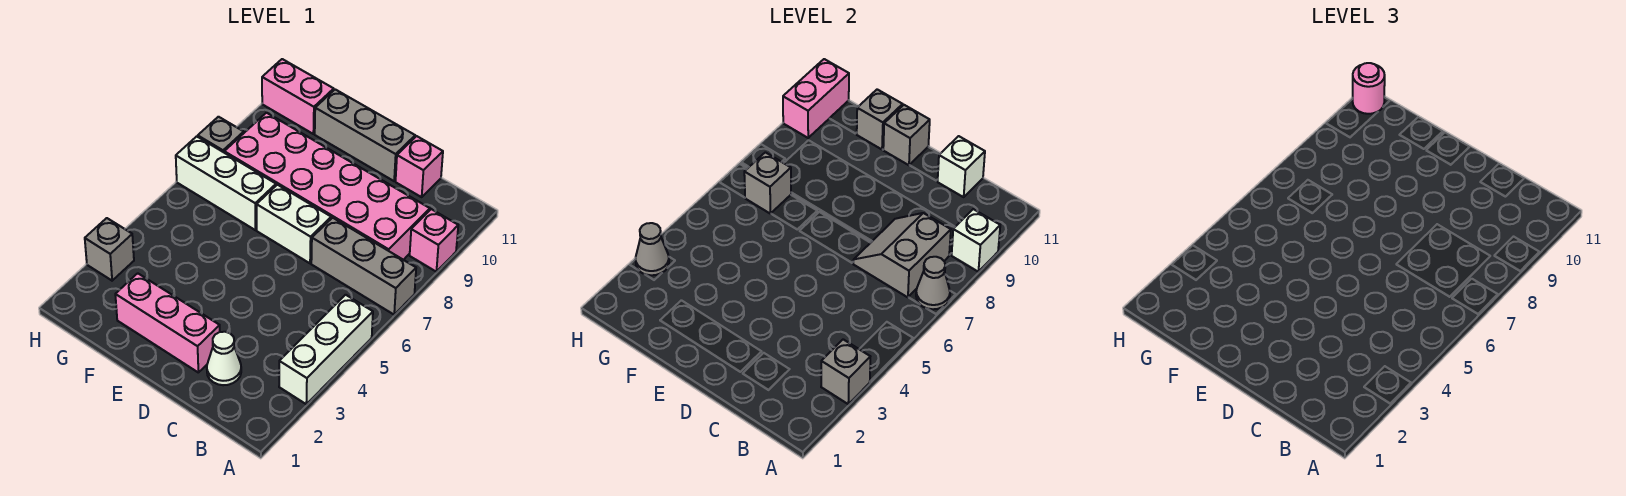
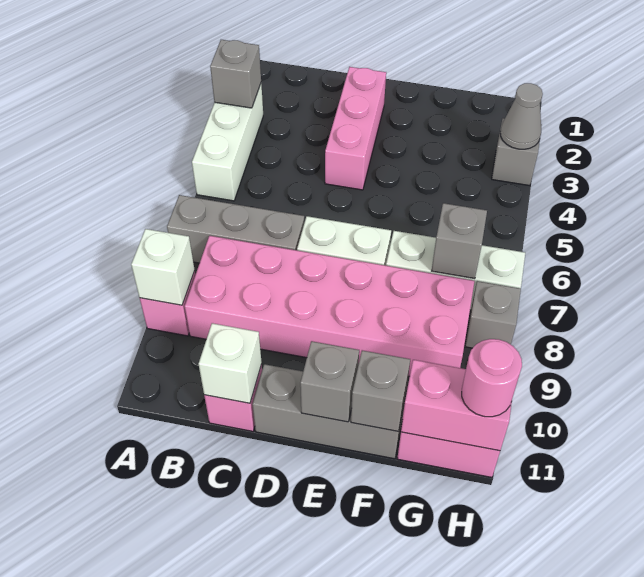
grey 1x1 cone [916,257,950,309] -> none
grey 2x2 slope [853,213,951,297] -> none
white 1x1 cone [207,332,241,385] -> none
pink 1x3 brick [115,273,220,372] -> pink 1x3 brick turned to [325,67,386,190]
pink 1x2 brick [783,59,849,138] -> pink 1x2 brick turned to [401,360,512,451]

